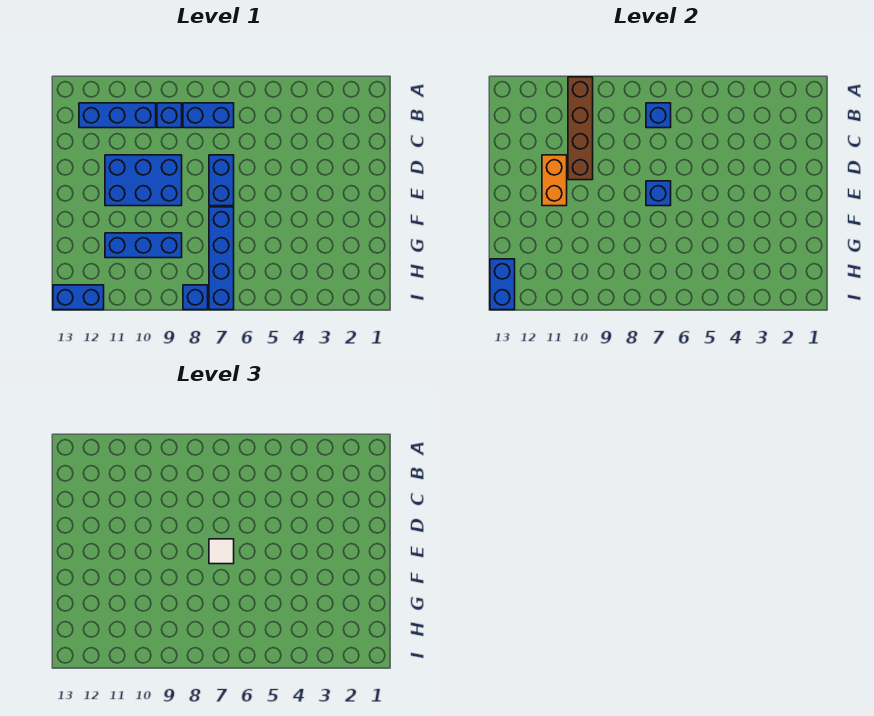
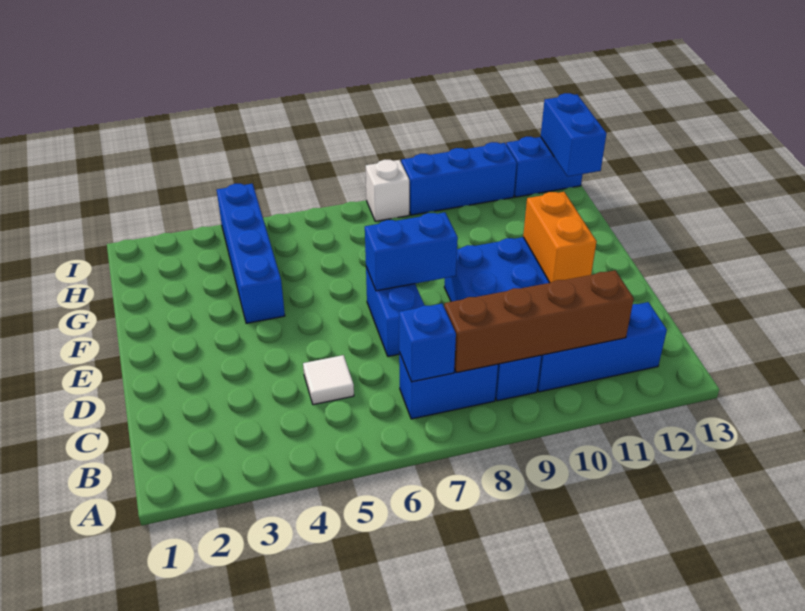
brown 1x4 brick [568,77,593,180] -> brown 1x4 brick turned to [444,270,634,373]
blue 1x1 brick [646,181,671,206] -> blue 1x2 brick [365,212,458,291]
white 1x1 tile [209,539,234,564] -> white 1x1 tile moved to [303,355,354,405]
blue 1x4 brick [209,207,234,310] -> blue 1x4 brick moved to [217,184,285,323]
blue 1x3 brick [105,233,182,258] -> blue 1x3 brick moved to [401,142,517,215]
blue 1x1 brick [183,285,208,310] -> white 1x1 brick [366,160,409,221]

